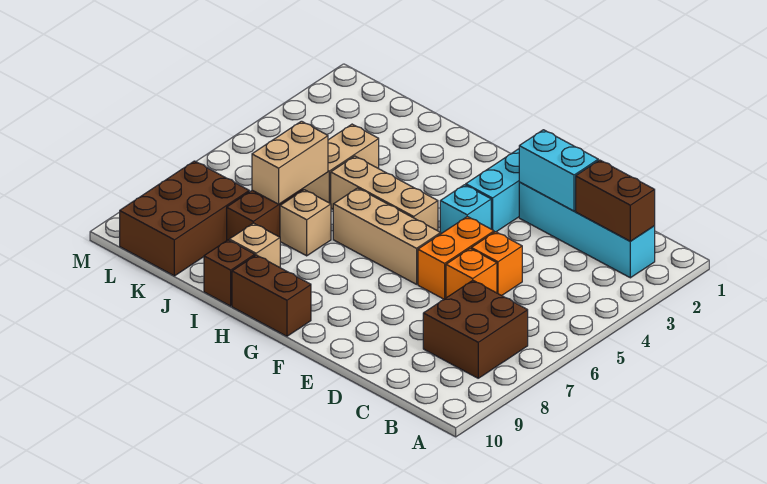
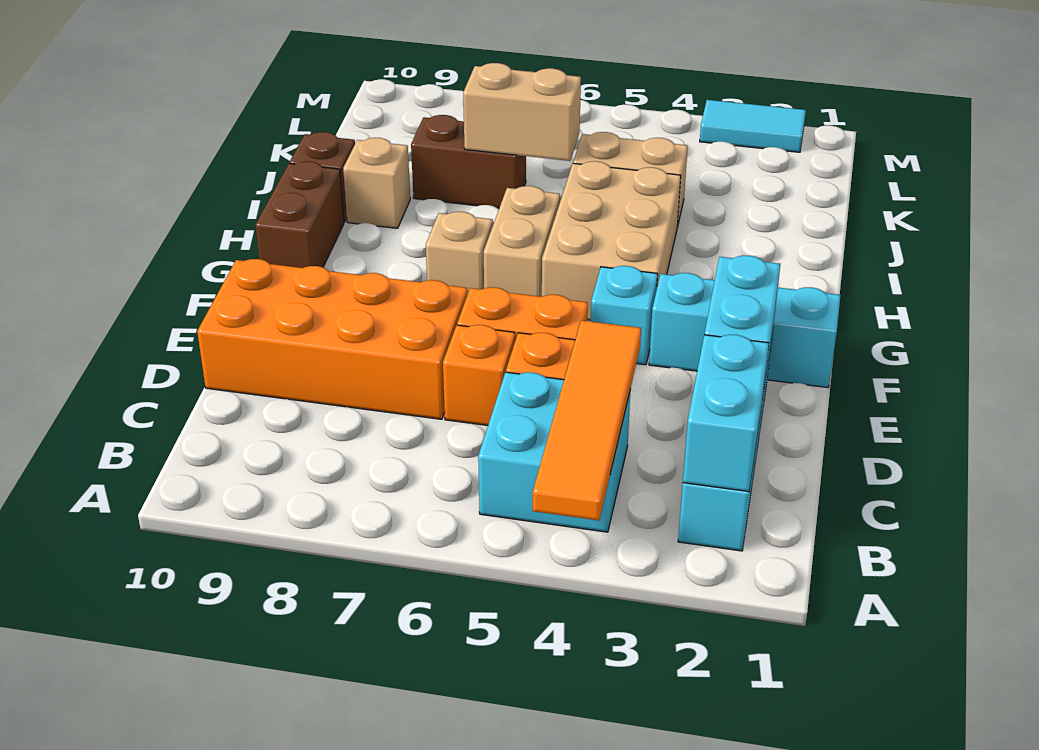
none -> orange 1x4 tile [533,320,641,520]
brown 1x2 brick [576,160,655,241] -> cyan 1x2 brick [683,335,769,492]
none -> cyan 2x2 brick [478,372,631,532]
brown 2x2 brick [423,281,528,378] -> none
none -> orange 2x4 brick [197,259,467,419]
tan 1x3 brick [333,188,441,284] -> tan 1x2 brick [484,186,560,297]
tan 1x3 brick [331,156,438,231] -> tan 2x3 brick [542,161,681,320]
tan 1x1 brick [280,190,331,256] -> tan 1x1 brick moved to [426,212,493,295]
brown 2x3 brick [120,161,249,276] -> none
none -> cyan 1x2 tile [700,100,806,152]

